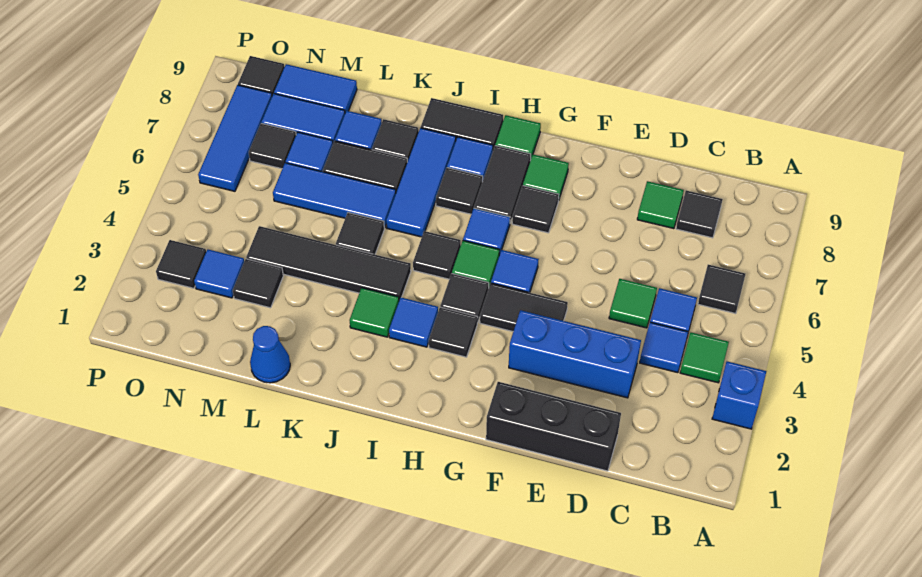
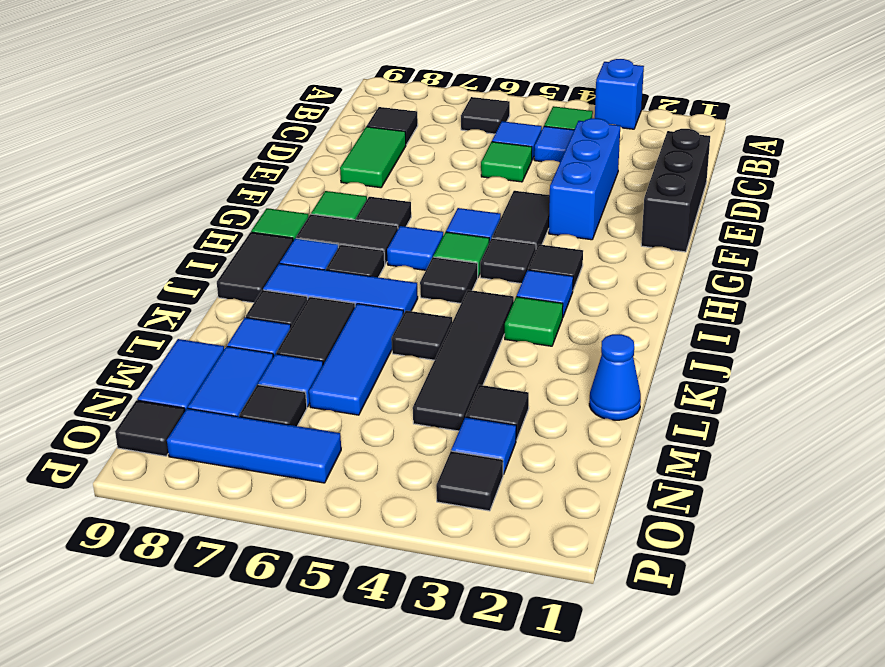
green 1x1 tile [637,181,684,229] -> green 1x2 tile [340,127,406,188]

